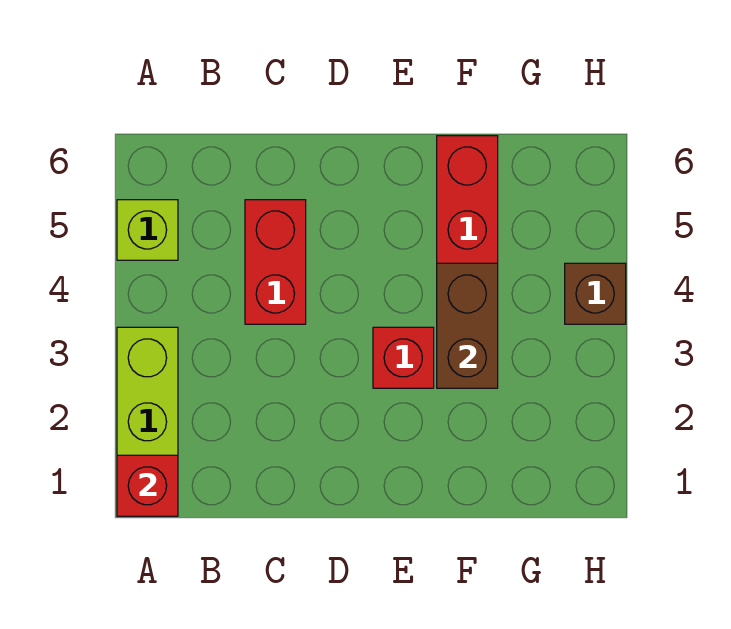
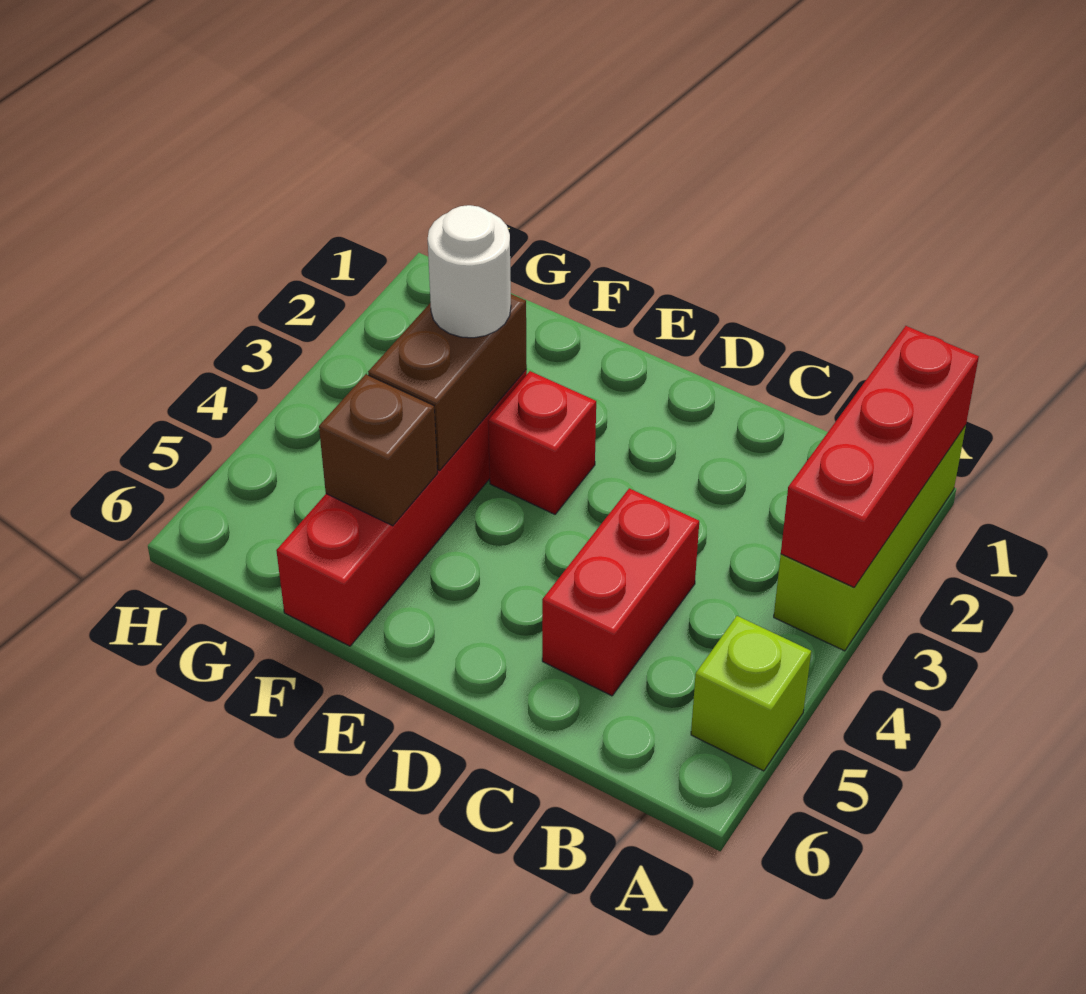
red 1x1 brick [117,455,178,516] -> red 1x3 brick [781,326,979,587]
none -> white 1x1 round brick [428,205,511,338]
brown 1x1 brick [565,263,626,324] -> brown 1x1 brick moved to [319,374,437,526]

